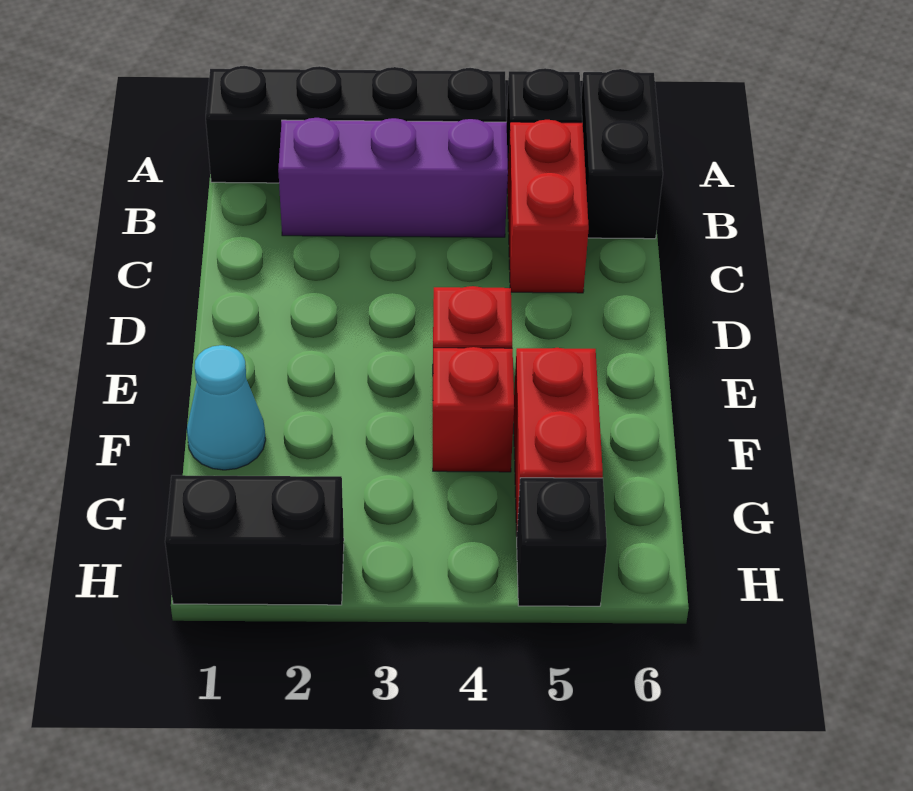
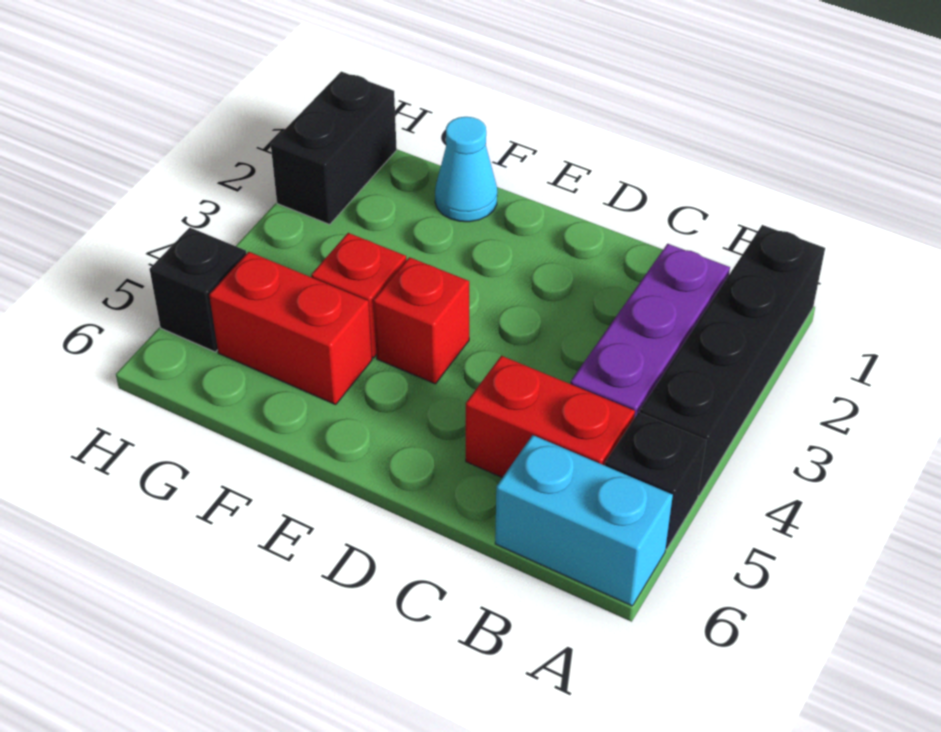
black 1x2 brick [581,69,663,239] -> cyan 1x2 brick [495,435,673,606]

